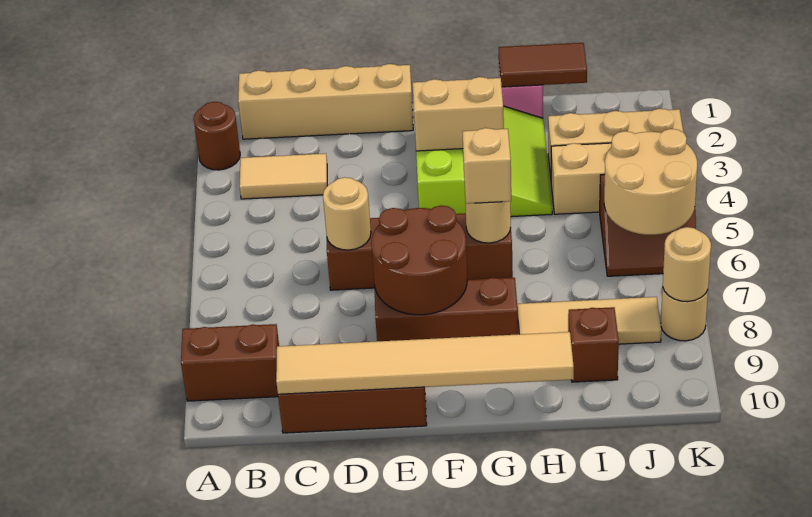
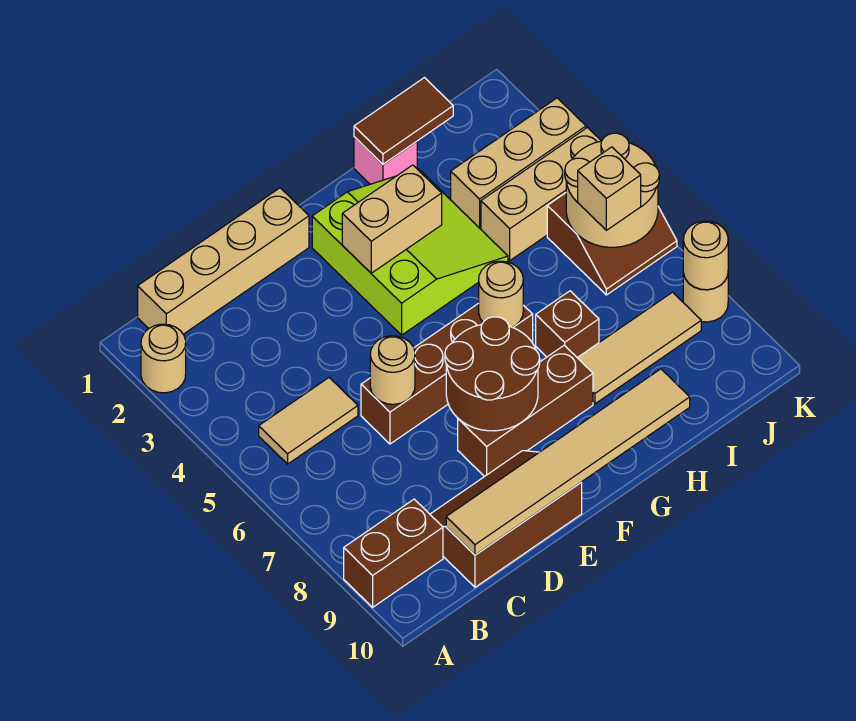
brown 1x1 round brick [194,102,240,170] -> tan 1x1 round brick [141,324,186,393]
tan 1x2 tile [240,153,327,199] -> tan 1x2 tile moved to [259,378,358,464]
tan 1x1 brick [462,128,511,204] -> tan 1x1 brick moved to [578,147,641,230]
brown 1x1 brick [568,307,619,382] -> brown 1x1 brick moved to [536,291,599,358]

